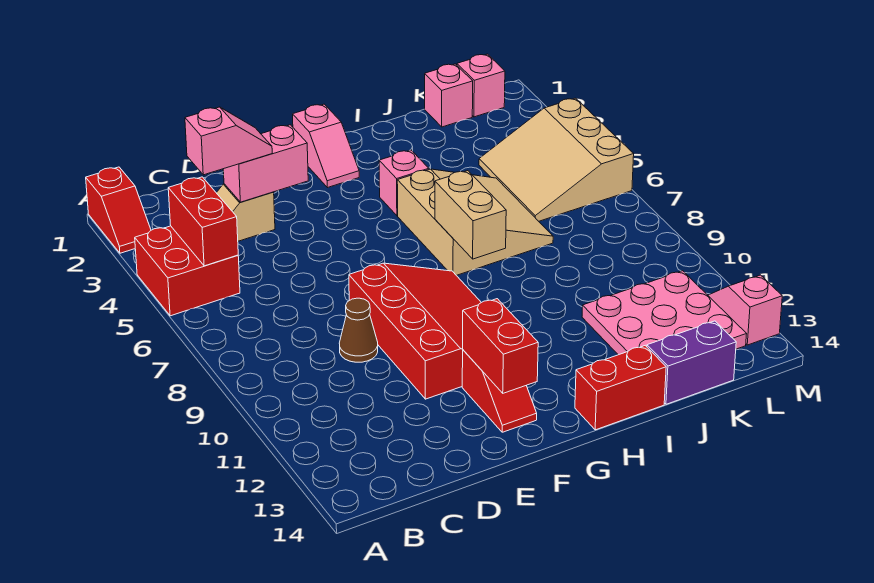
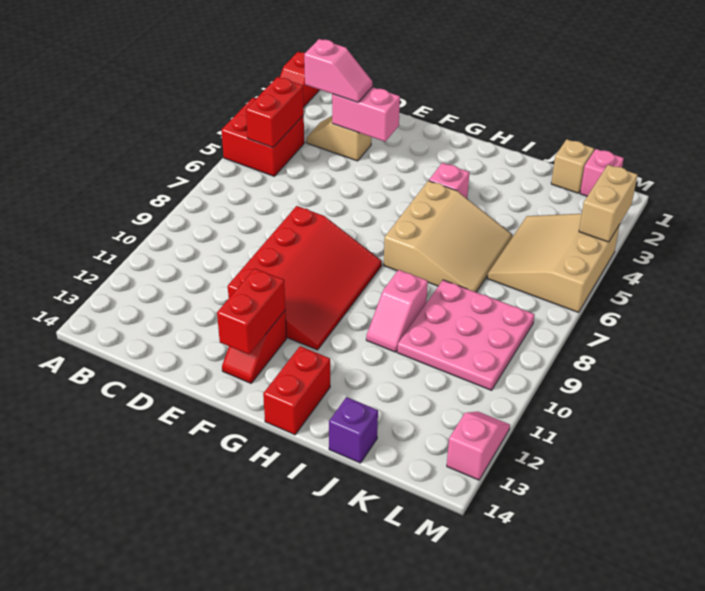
brown 1x1 cone [339,298,378,362] -> none
pink 1x2 slope [293,104,359,188] -> pink 1x2 slope moved to [366,270,428,352]
tan 1x2 brick [435,171,506,259] -> tan 1x2 brick moved to [579,165,638,242]
red 1x2 brick [575,346,666,430] -> red 1x2 brick turned to [263,346,330,435]
pink 3x3 plate [582,271,746,355] -> pink 3x3 plate moved to [397,280,535,390]
purple 1x2 brick [647,321,736,404] -> purple 1x1 brick [329,397,378,463]
pink 1x1 brick [425,64,473,127] -> tan 1x1 brick [551,139,594,193]

